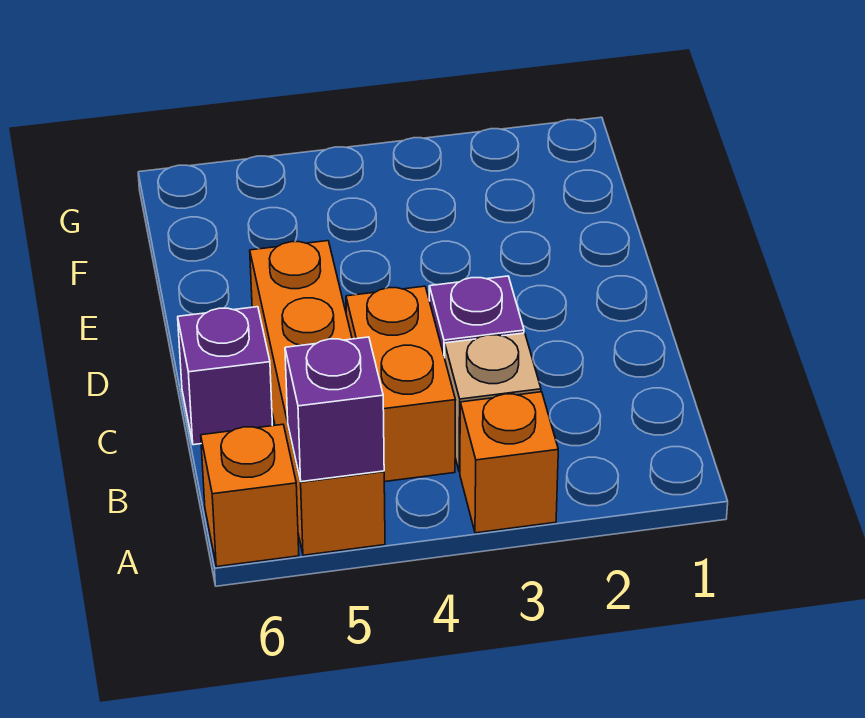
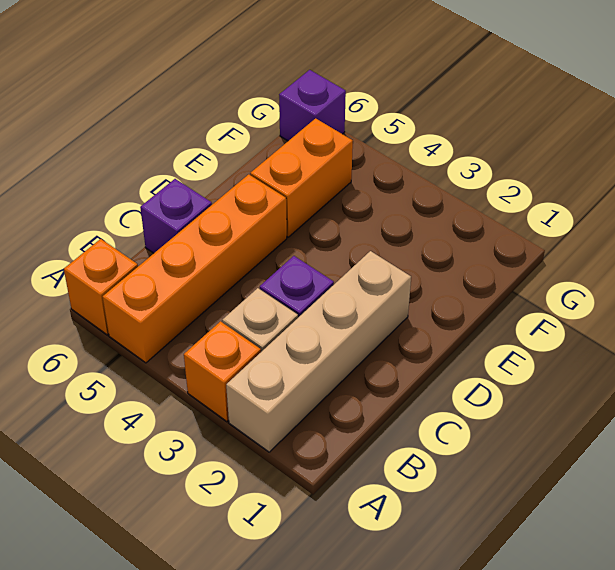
none -> tan 1x4 brick [226,251,411,452]
purple 1x1 brick [285,337,384,482] -> purple 1x1 brick moved to [279,70,346,141]
orange 1x2 brick [346,286,455,482] -> orange 1x2 brick moved to [250,118,353,237]

